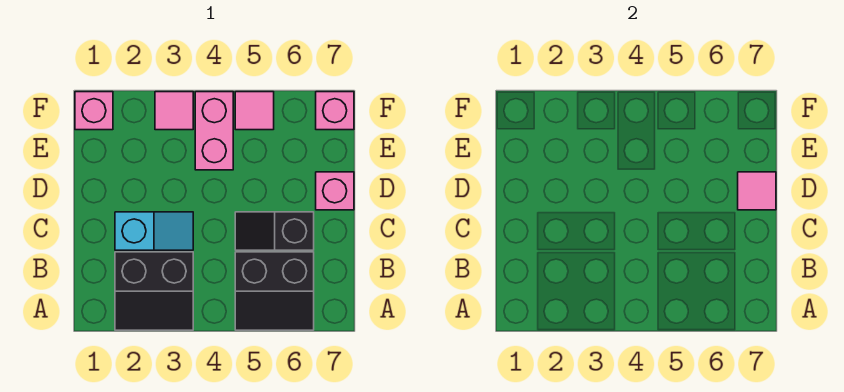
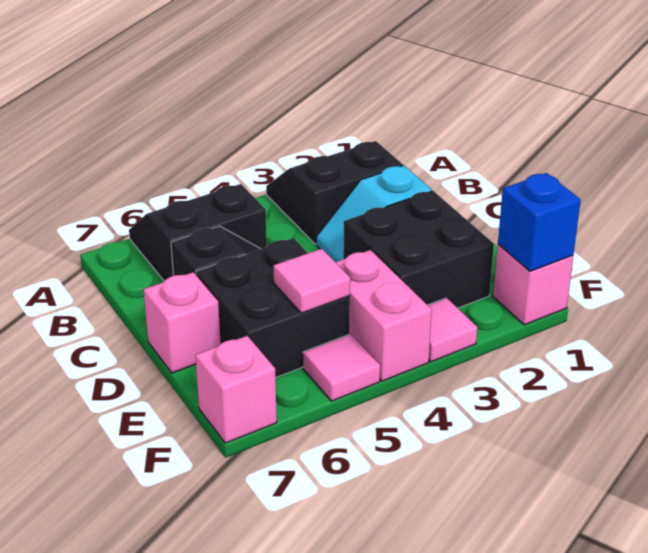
none -> black 2x2 brick [343,191,494,308]
none -> black 2x2 brick [196,238,350,377]
pink 1x1 tile [738,172,776,210] -> pink 1x1 tile moved to [273,249,350,313]
none -> blue 1x1 brick [498,173,581,271]

